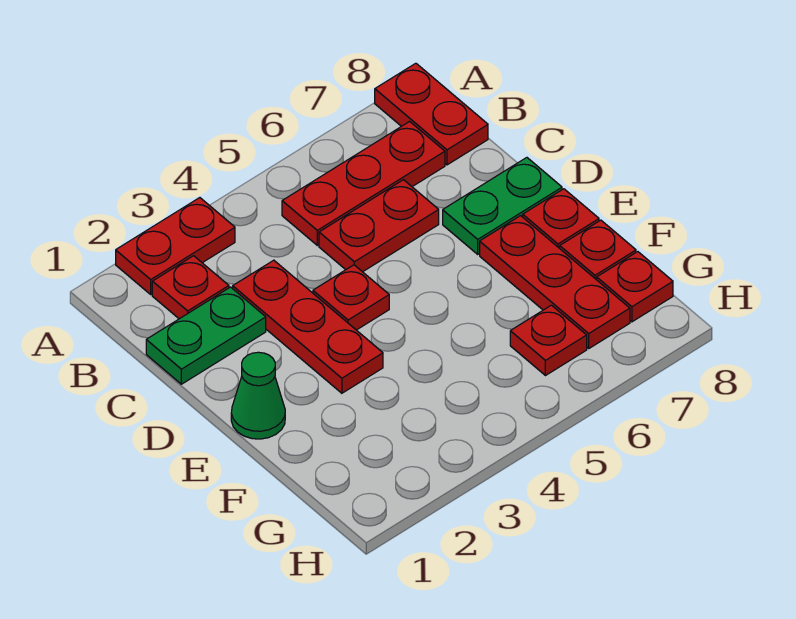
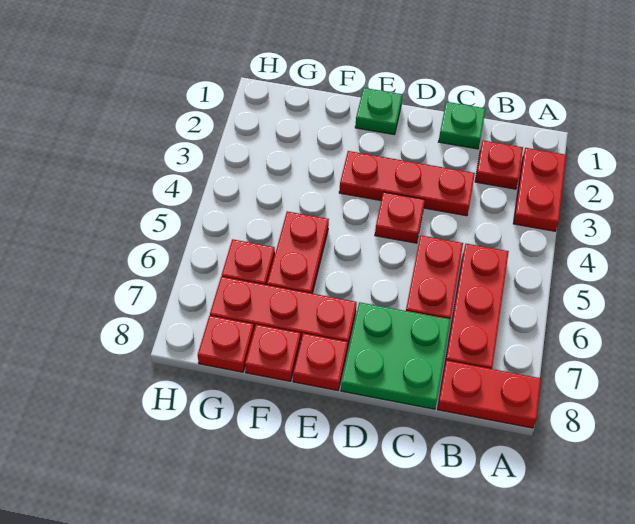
green 1x2 plate [146,287,266,384] -> green 1x1 plate [439,102,485,149]
green 1x2 plate [443,158,562,254] -> green 2x2 plate [341,302,450,409]
green 1x1 cone [231,352,285,439] -> green 1x1 plate [355,88,402,135]
none -> red 1x2 plate [267,211,329,293]

